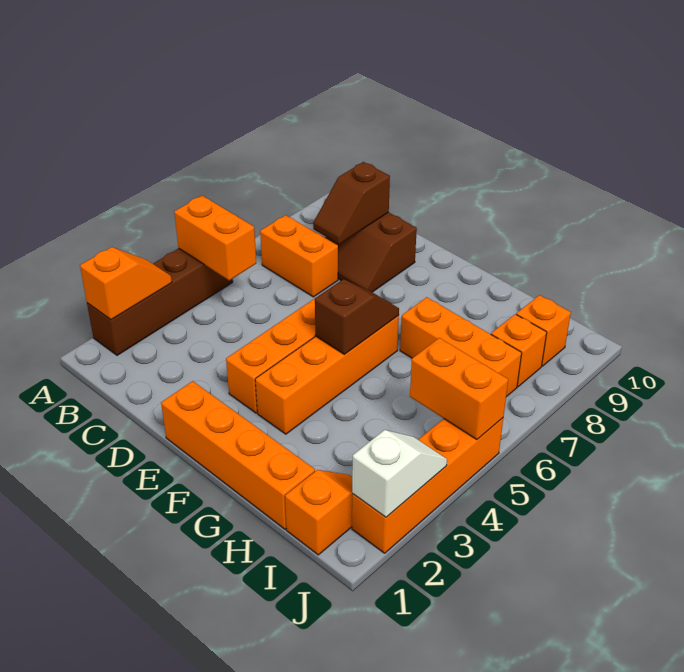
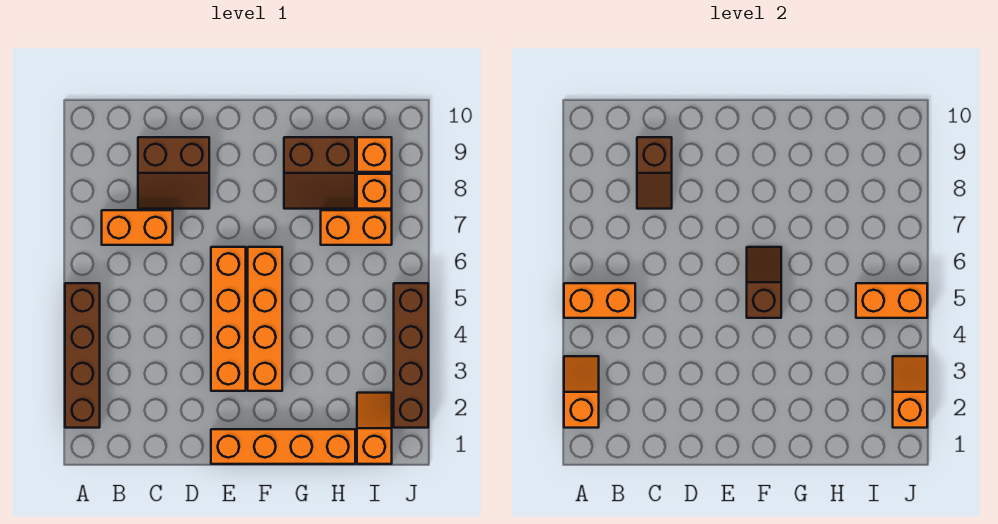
orange 1x3 brick [400,297,522,397] -> orange 1x2 brick [321,210,392,245]
none -> brown 2x2 slope [284,137,355,209]
orange 1x4 brick [352,418,503,553] -> brown 1x4 brick [394,283,428,428]
white 1x2 slope [352,430,447,517] -> orange 1x2 slope [893,356,927,428]

